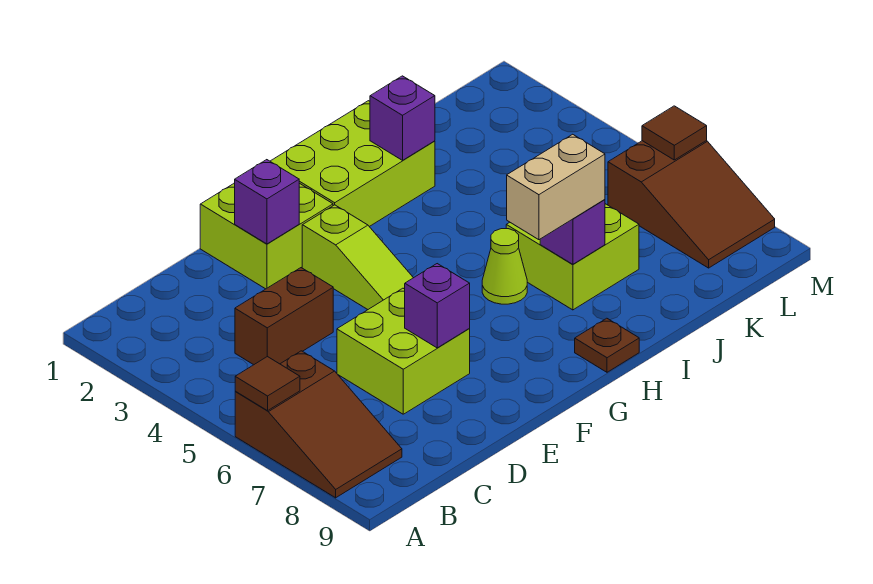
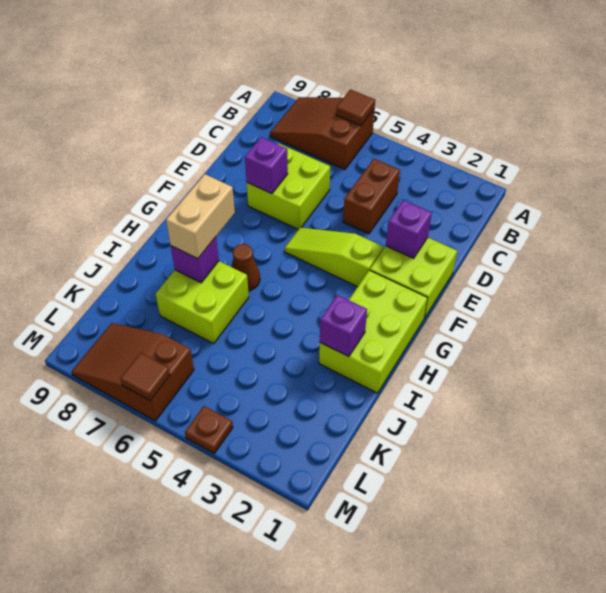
lime 1x1 cone [482,229,527,304] -> brown 1x1 cone [231,244,260,291]
brown 1x1 plate [575,318,639,372] -> brown 1x1 plate moved to [185,406,233,453]

